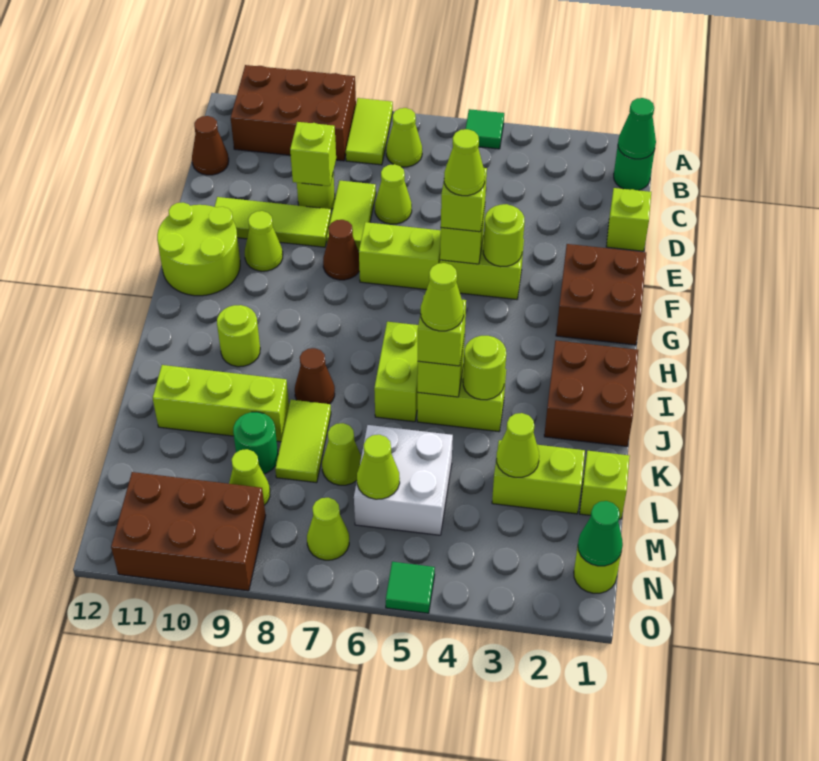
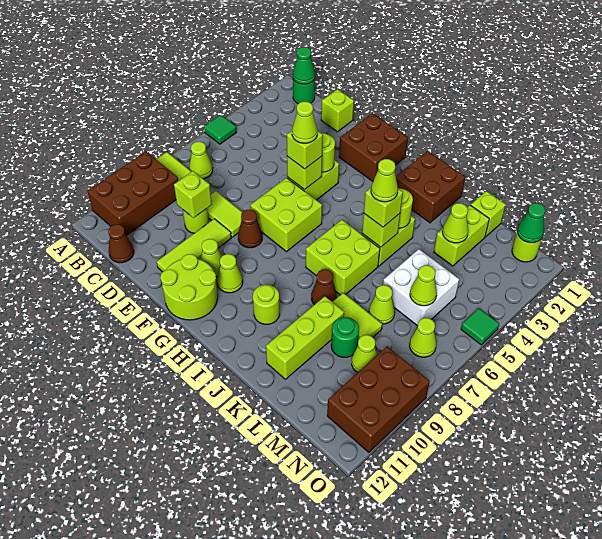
lime 1x1 cone [375,164,412,224] -> lime 1x1 cone moved to [217,254,243,293]
lime 1x2 brick [359,222,441,290] -> lime 2x2 brick [251,178,322,252]
lime 1x2 brick [374,322,418,422] -> lime 2x2 brick [306,220,380,295]

